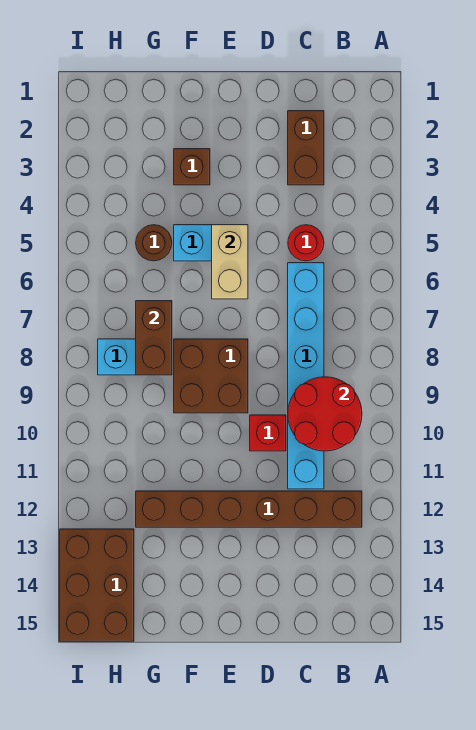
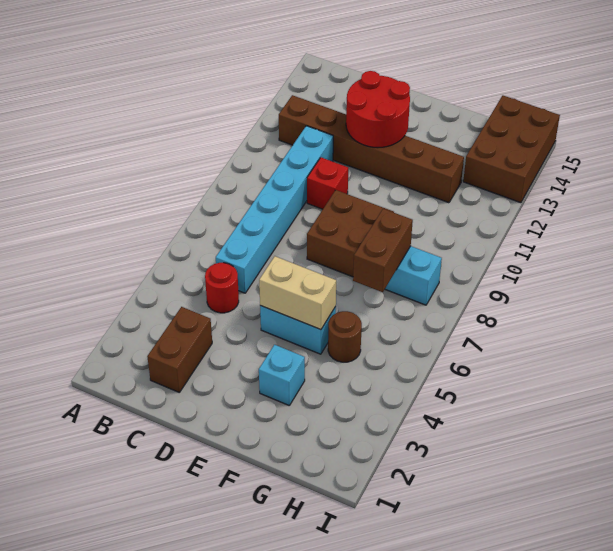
red 2x2 round brick [288,377,362,451] -> red 2x2 round brick moved to [346,71,410,147]
tan 1x2 brick [212,225,248,299] -> tan 1x2 brick turned to [259,256,336,330]
brown 1x1 brick [174,149,210,185] -> cyan 1x1 brick [259,345,305,406]

